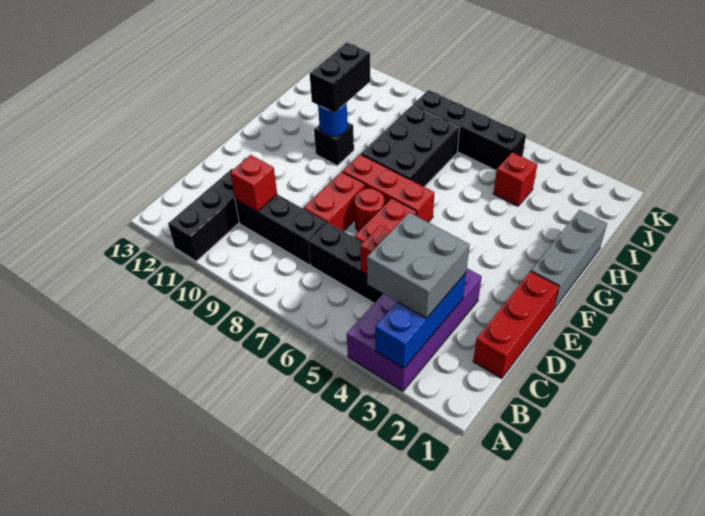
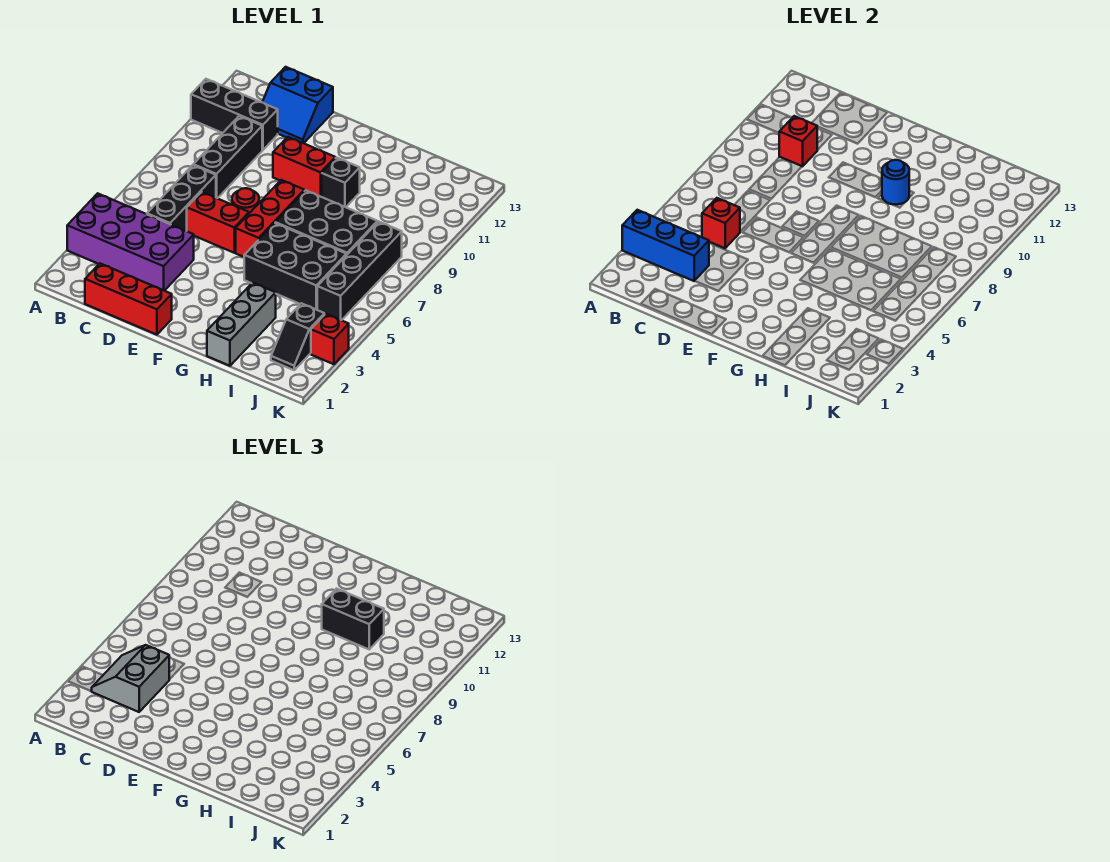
grey 2x2 brick [367,213,470,318] -> grey 2x2 slope [91,645,169,712]
none -> blue 2x2 slope [262,67,333,143]
red 1x2 brick [304,172,365,231] -> red 1x2 brick moved to [273,137,335,197]
grey 1x3 brick [531,210,607,309] -> grey 1x3 brick turned to [207,283,276,366]
none -> black 2x3 brick [244,223,347,310]
red 1x1 brick [493,152,537,206] -> red 1x1 brick moved to [311,314,349,364]
none -> black 1x2 slope [271,303,324,370]

